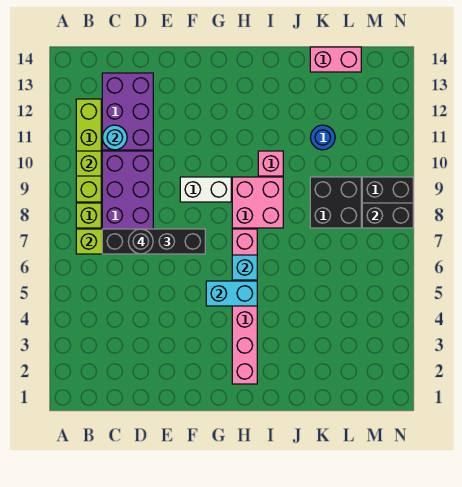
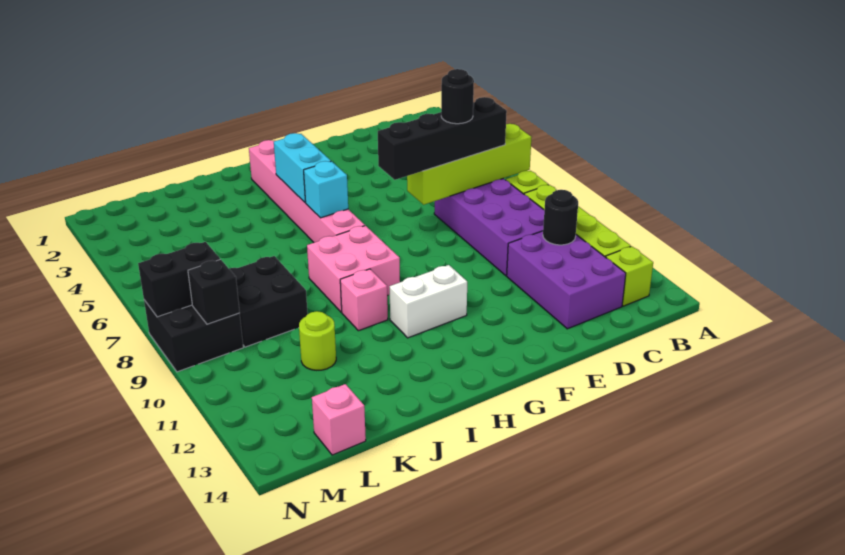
lime 1x1 brick [76,151,101,176] -> lime 1x1 brick moved to [606,246,653,306]
cyan 1x1 round brick [102,125,127,150] -> black 1x1 round brick [543,190,578,245]
white 1x2 brick [180,177,231,202] -> white 1x2 brick moved to [390,265,467,338]
cyan 1x2 brick [206,281,257,306] -> cyan 1x2 brick turned to [274,133,331,203]
blue 1x1 round brick [310,125,335,150] -> lime 1x1 round brick [299,311,336,370]
pink 1x2 brick [310,47,361,72] -> pink 1x1 brick [312,384,366,455]
none -> black 1x1 brick [188,259,240,324]

